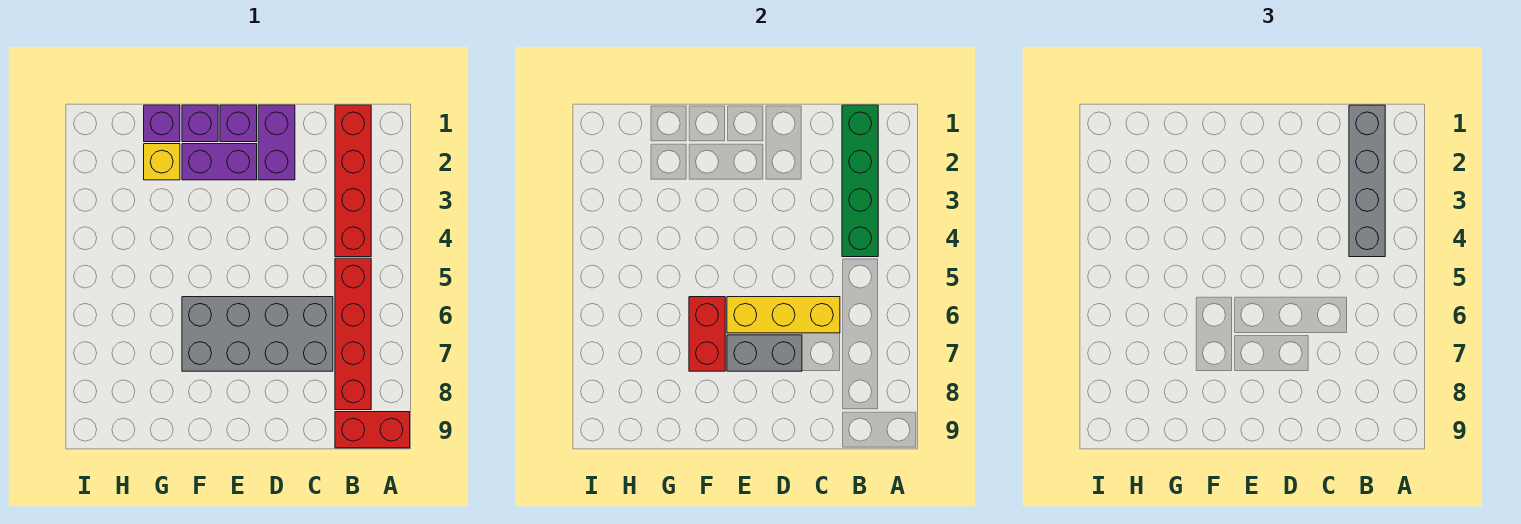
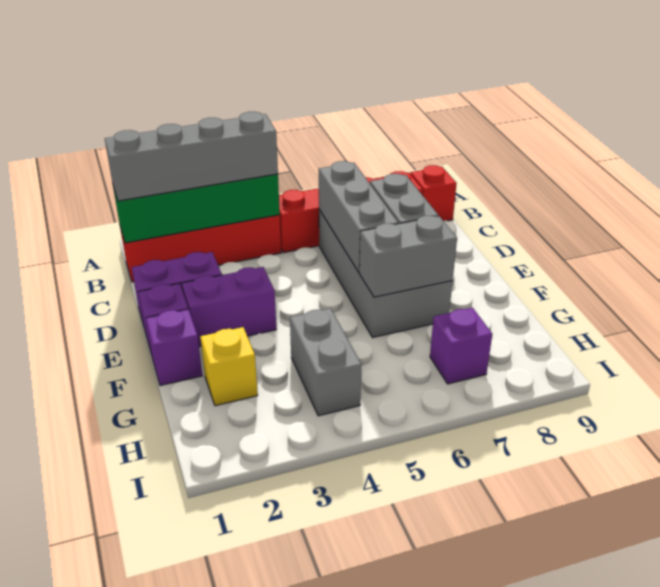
red 1x2 brick [335,412,410,448] -> red 1x1 brick [410,165,457,221]
yellow 1x3 brick [727,297,840,333] -> grey 1x3 brick [319,161,399,272]
purple 1x2 brick [182,144,257,180] -> purple 1x2 brick turned to [182,267,276,347]
red 1x2 brick [689,297,725,371] -> grey 1x2 brick [359,216,457,297]
purple 1x1 brick [144,105,180,142] -> purple 1x1 brick moved to [430,308,492,384]
none -> grey 1x2 brick [290,308,362,416]

